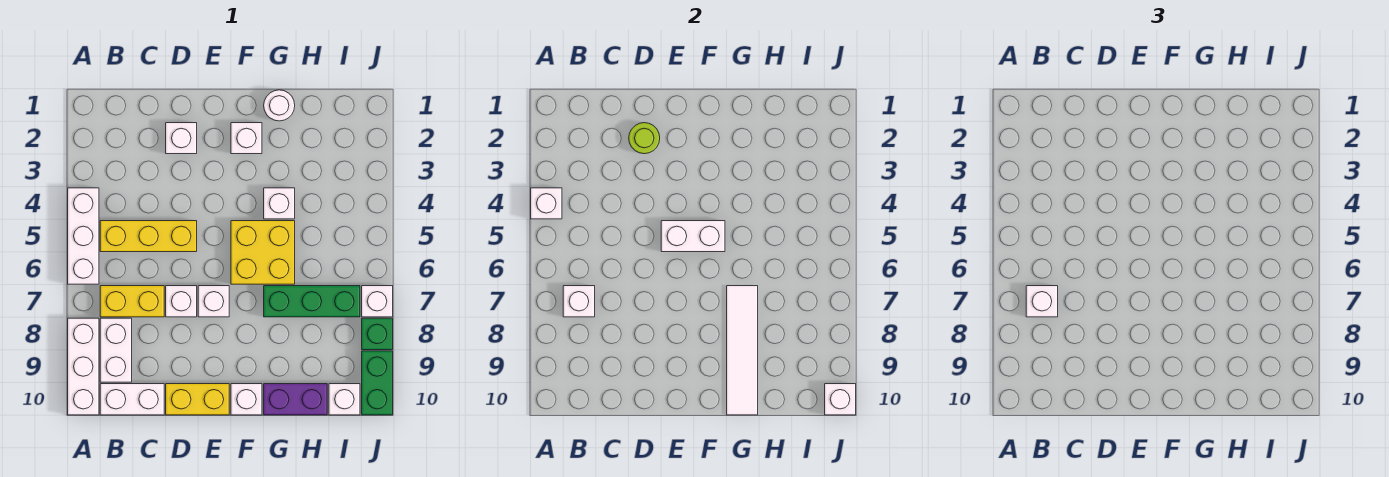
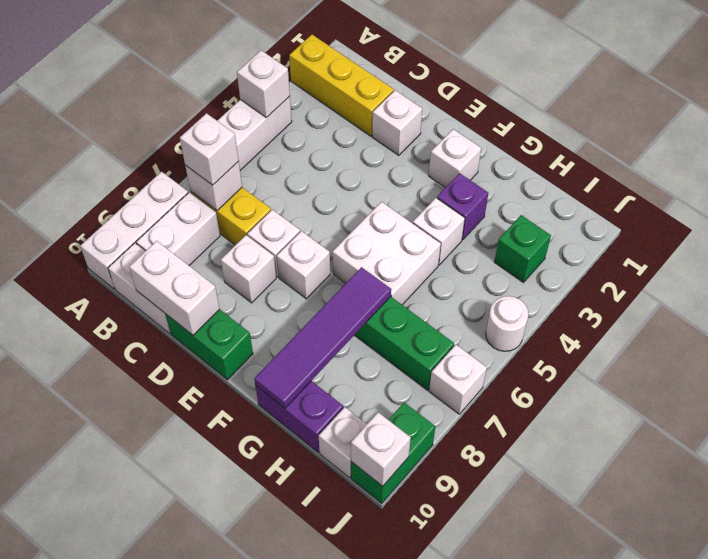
yellow 1x3 brick [100,221,197,252] -> yellow 1x3 brick moved to [289,35,394,136]
lime 1x1 round brick [629,123,660,154] -> none
yellow 1x2 brick [166,384,229,415] -> green 1x2 brick [165,309,253,380]
white 1x2 brick [661,221,725,252] -> white 1x2 brick moved to [129,241,220,335]
yellow 2x2 brick [231,221,295,284] -> white 2x2 brick [332,202,441,305]
white 1x1 brick [231,384,262,415] -> white 1x1 brick moved to [221,235,276,303]
white 1x1 round brick [264,90,295,121] -> white 1x1 round brick moved to [486,296,529,351]
none -> purple 1x1 brick [437,173,488,240]
white 1x4 tile [727,286,758,415] -> purple 1x4 tile [254,267,391,408]
green 1x1 brick [362,318,393,350] -> green 1x1 brick moved to [494,215,551,283]

